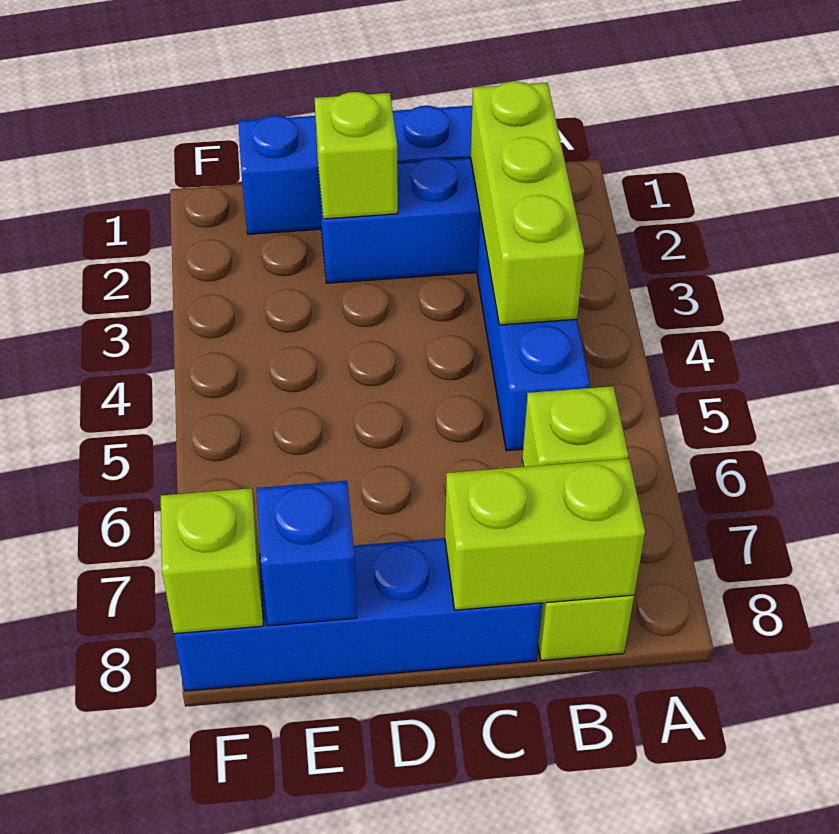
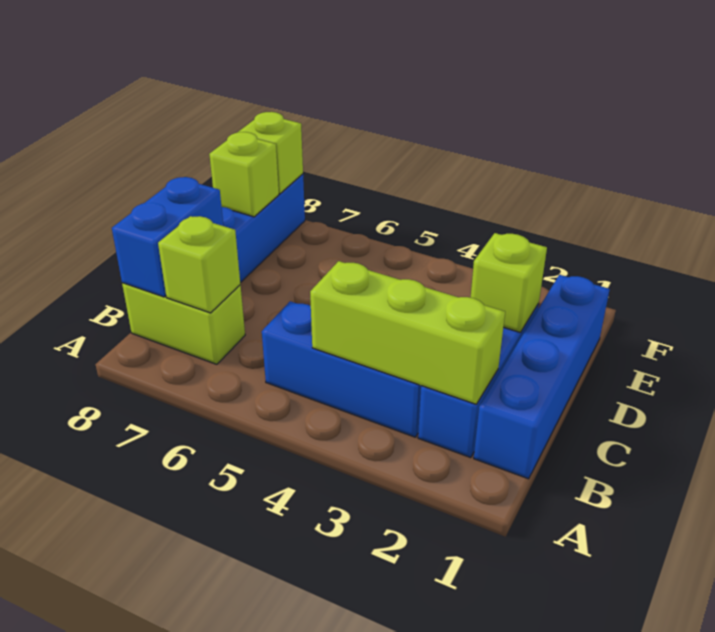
lime 1x2 brick [445,459,645,610] -> blue 1x2 brick [112,177,223,297]
blue 1x1 brick [257,481,357,626] -> lime 1x1 brick [209,132,279,217]

